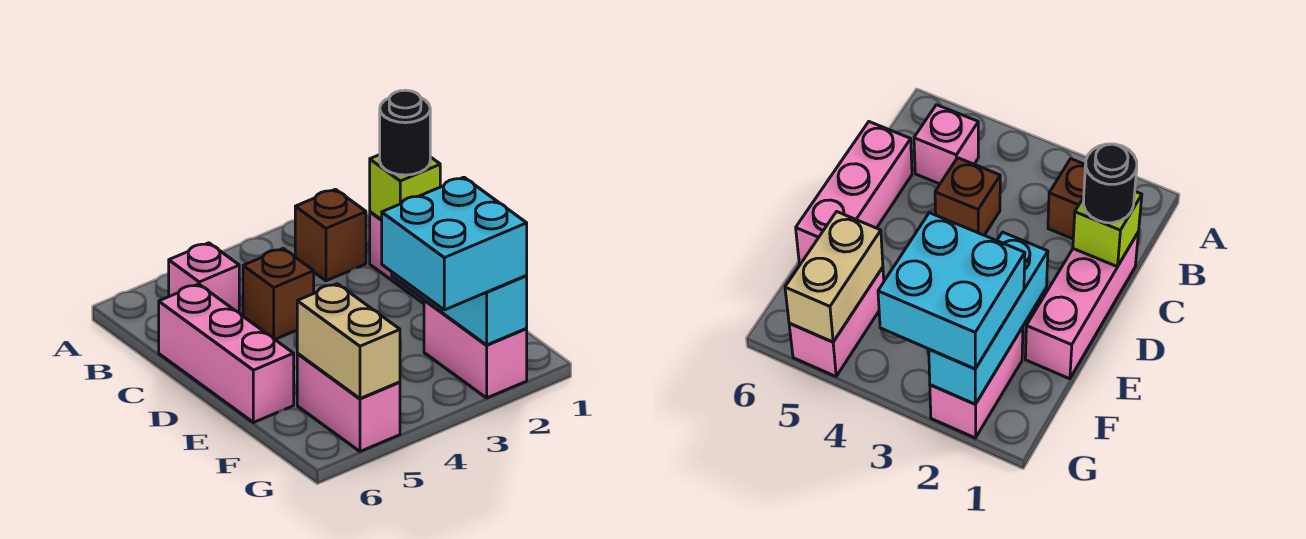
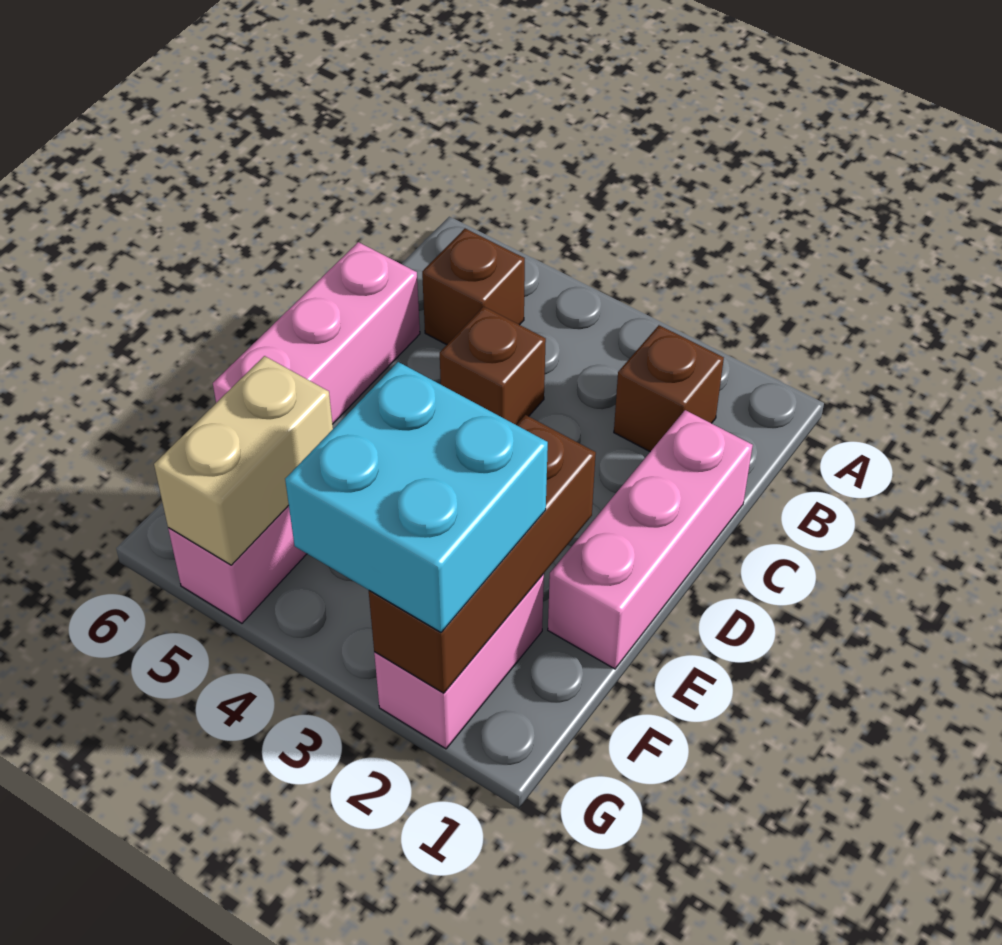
pink 1x1 brick [169,243,239,312] -> brown 1x1 brick [422,229,525,345]
lime 1x1 brick [370,155,440,220] -> none
black 1x1 round brick [380,90,430,175] -> none
cyan 1x3 brick [392,272,527,345] -> brown 1x3 brick [369,415,596,693]

